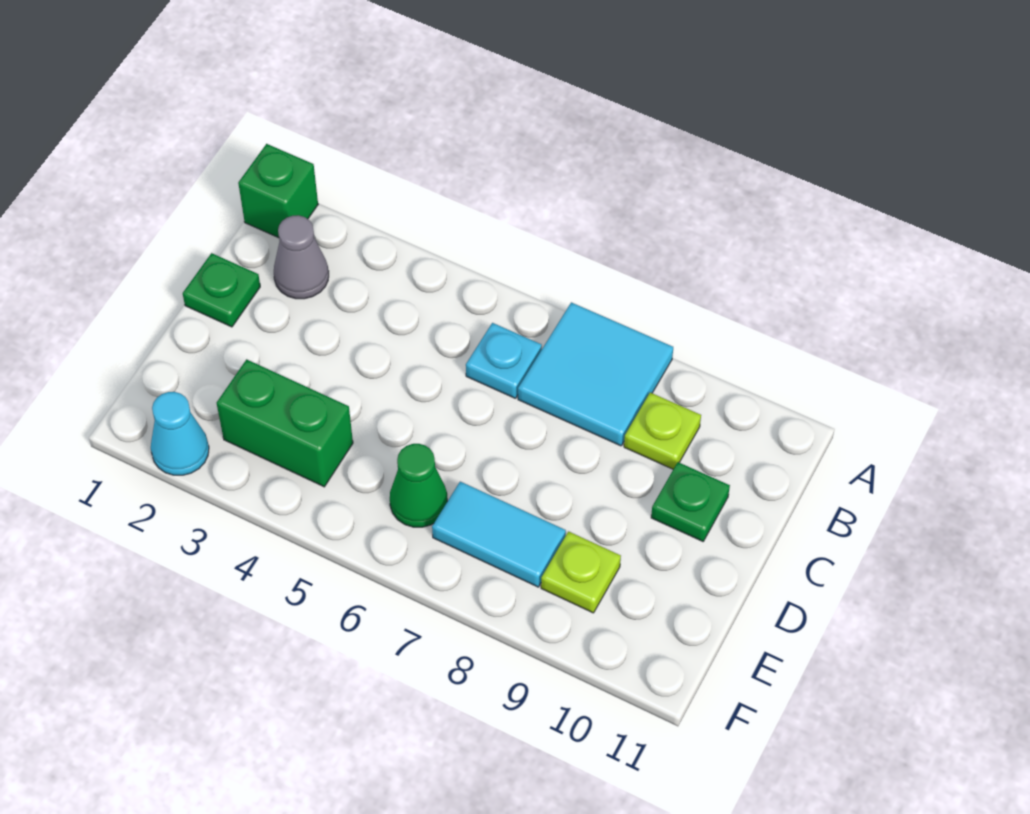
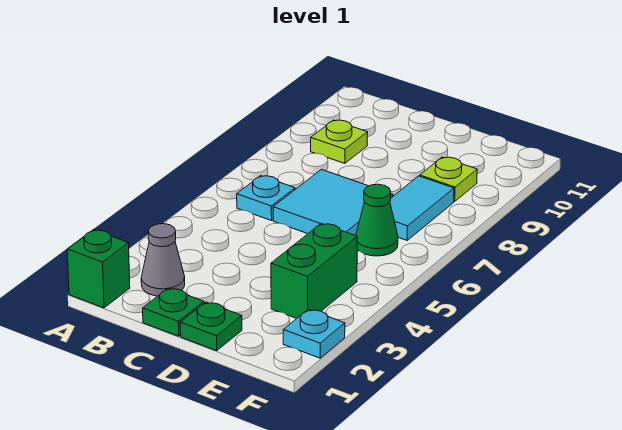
cyan 2x2 tile [518,302,673,446] -> cyan 2x2 tile moved to [273,170,393,236]
green 1x1 plate [651,462,730,541] -> green 1x1 plate moved to [180,302,242,351]
cyan 1x1 cone [151,392,209,475] -> cyan 1x1 plate [283,309,345,358]

